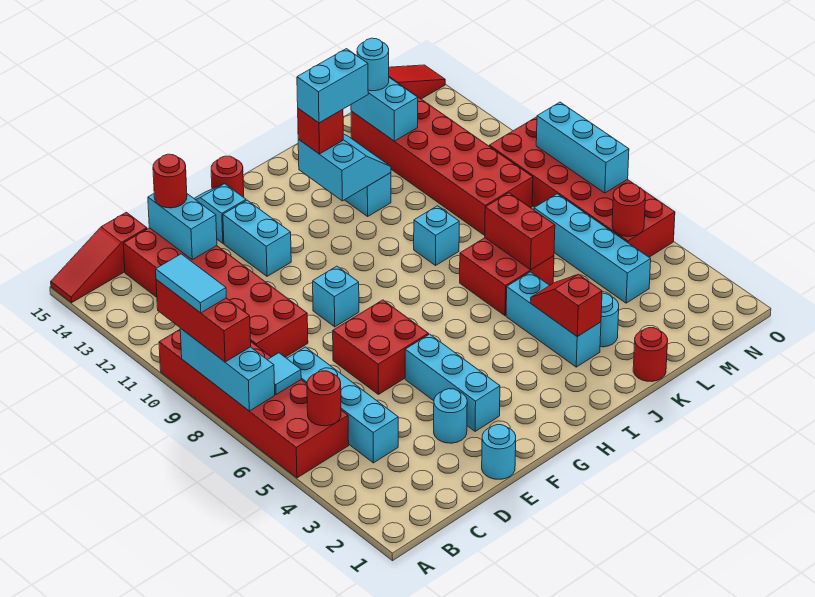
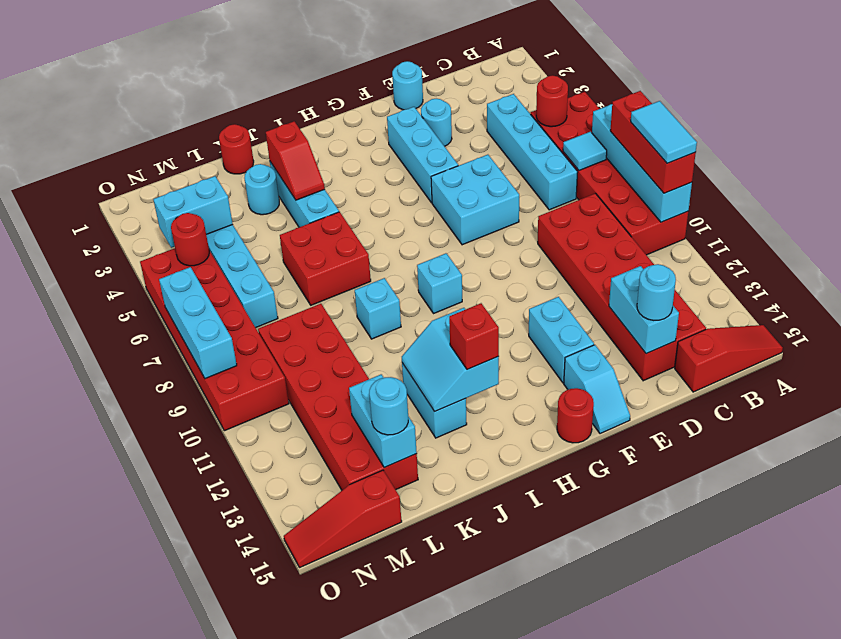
cyan 1x3 brick [180,328,275,411] -> cyan 1x4 brick [592,104,692,222]
red 1x1 round brick [153,154,187,208] -> cyan 1x1 round brick [637,264,676,320]
red 2x2 brick [333,300,429,394] -> cyan 2x2 brick [431,155,519,245]
cyan 1x1 brick [313,266,359,327] -> cyan 1x1 brick moved to [417,253,462,314]
cyan 1x2 brick [297,49,368,123] -> cyan 1x2 brick moved to [153,176,233,248]
red 1x2 brick [485,193,555,270] -> none

